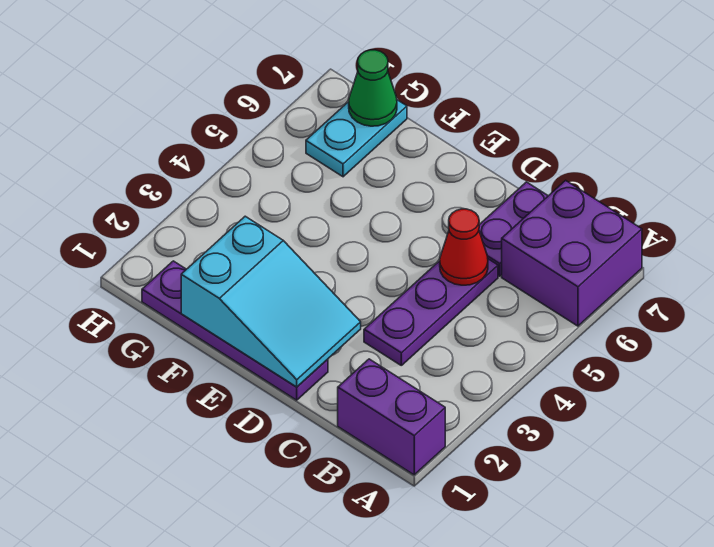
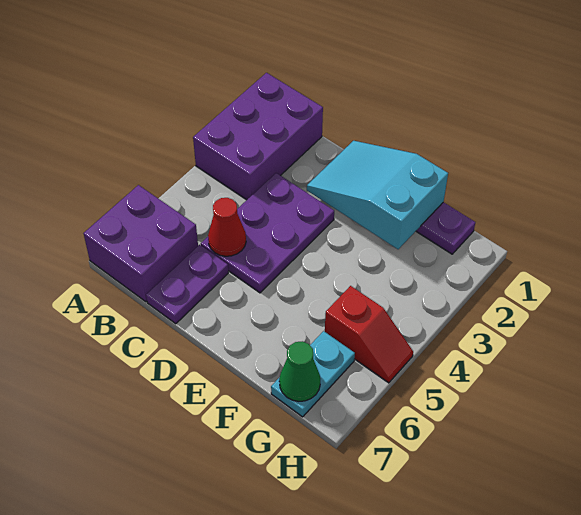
purple 1x2 brick [338,359,445,475] -> purple 2x3 brick [193,73,323,200]
purple 1x3 plate [364,259,498,365] -> purple 2x3 plate [201,173,334,293]
none -> red 1x2 slope [325,286,413,383]

